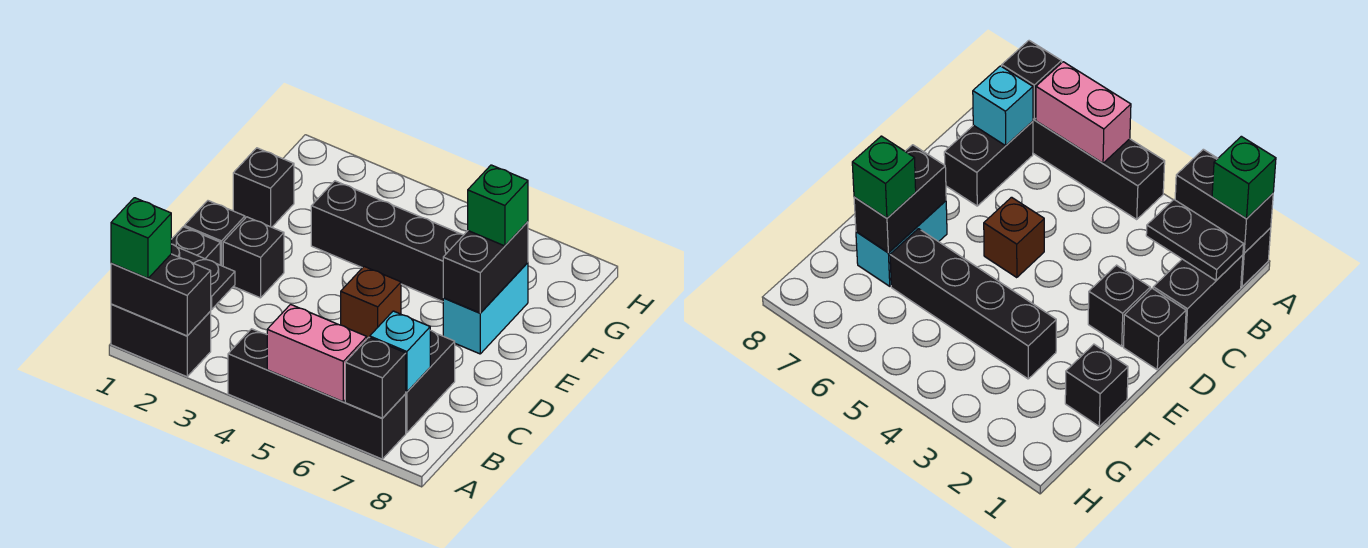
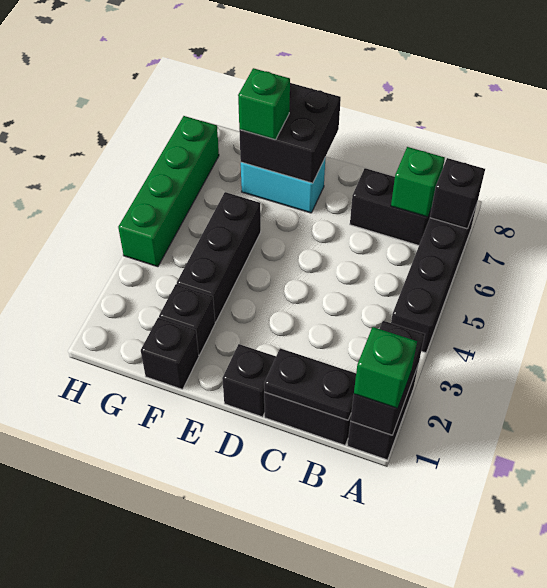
pink 1x2 brick [267,304,367,402] -> none
black 1x2 plate [171,244,235,310] -> black 1x2 plate turned to [264,348,356,420]
cyan 1x1 brick [370,311,430,392] -> green 1x1 brick [391,147,445,217]
black 1x1 brick [223,217,284,298] -> black 1x1 brick moved to [159,284,215,355]
brown 1x1 brick [341,266,401,338] -> none
black 1x2 brick [443,222,528,313] -> black 2x2 brick [239,83,341,183]
black 1x4 brick [311,181,463,302] -> black 1x3 brick [177,192,261,322]
none -> green 1x4 brick [118,116,219,267]

